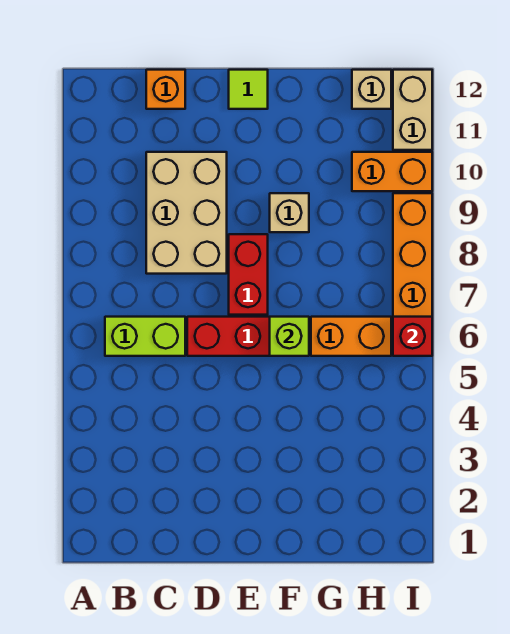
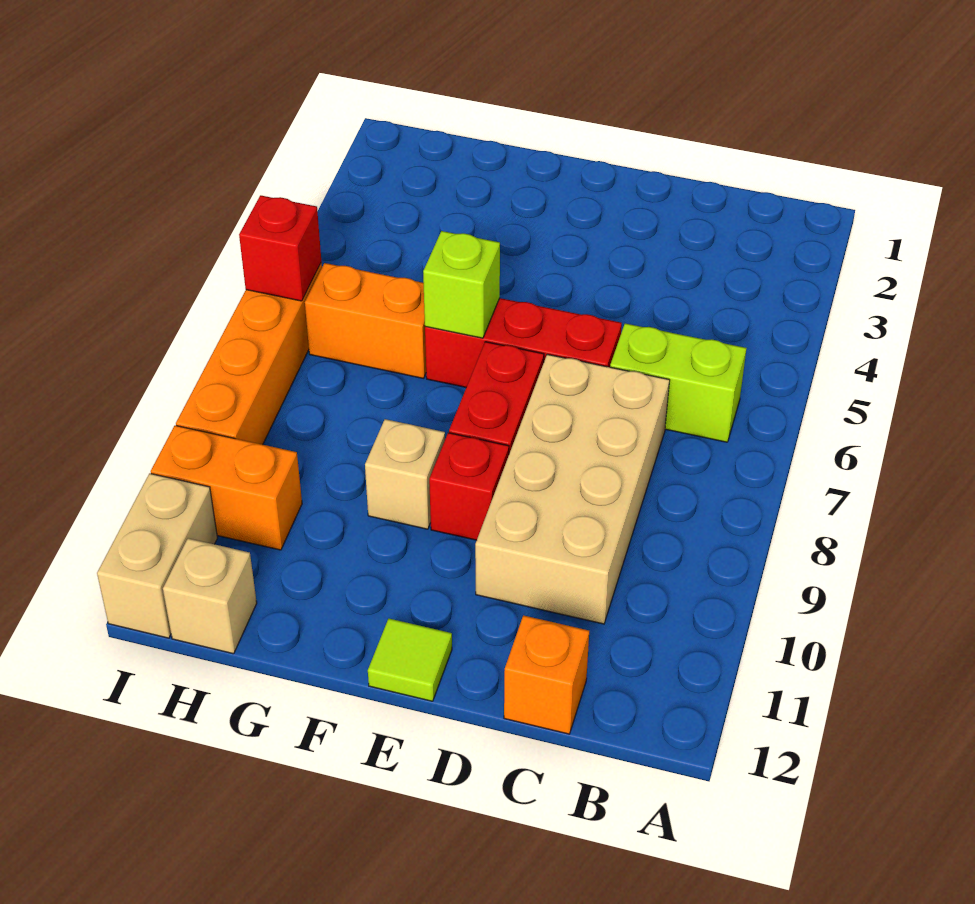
tan 2x3 brick [146,152,227,274] -> tan 2x4 brick [475,354,670,624]
none -> red 1x1 brick [429,433,509,540]

